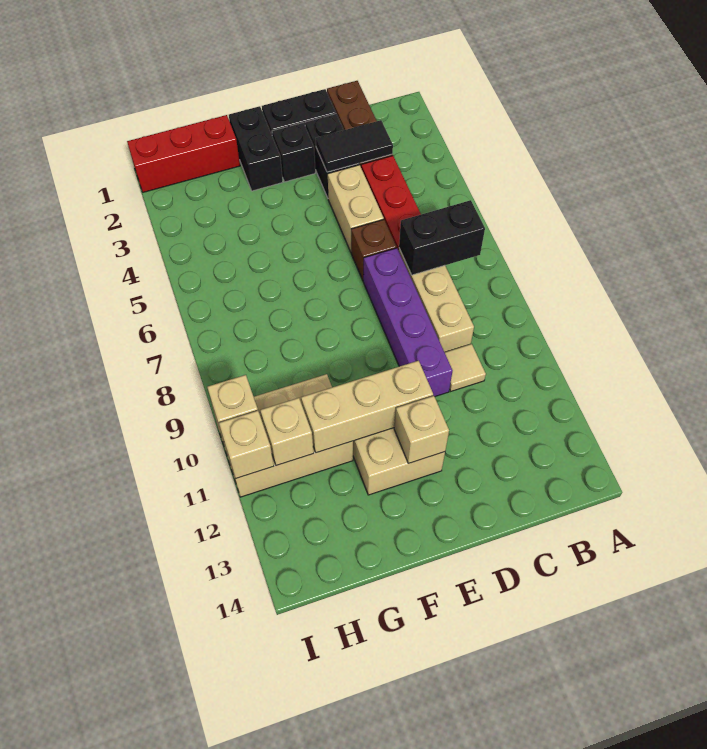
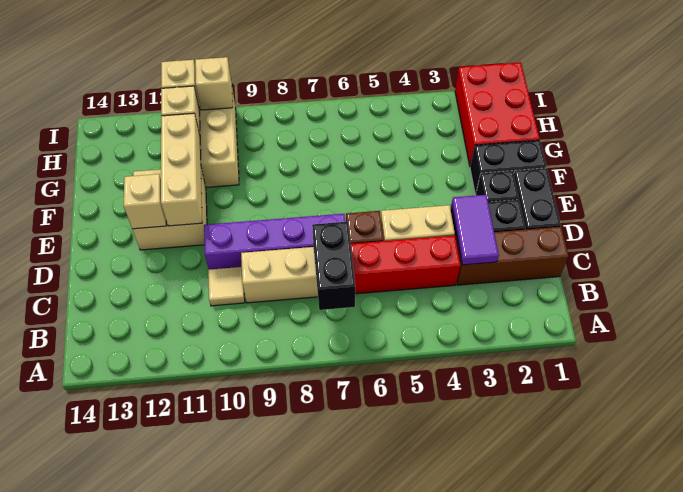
black 1x2 tile [316,120,393,172] -> purple 1x2 tile [451,195,499,265]
red 1x3 brick [127,115,240,192] -> red 2x3 brick [455,62,540,166]

